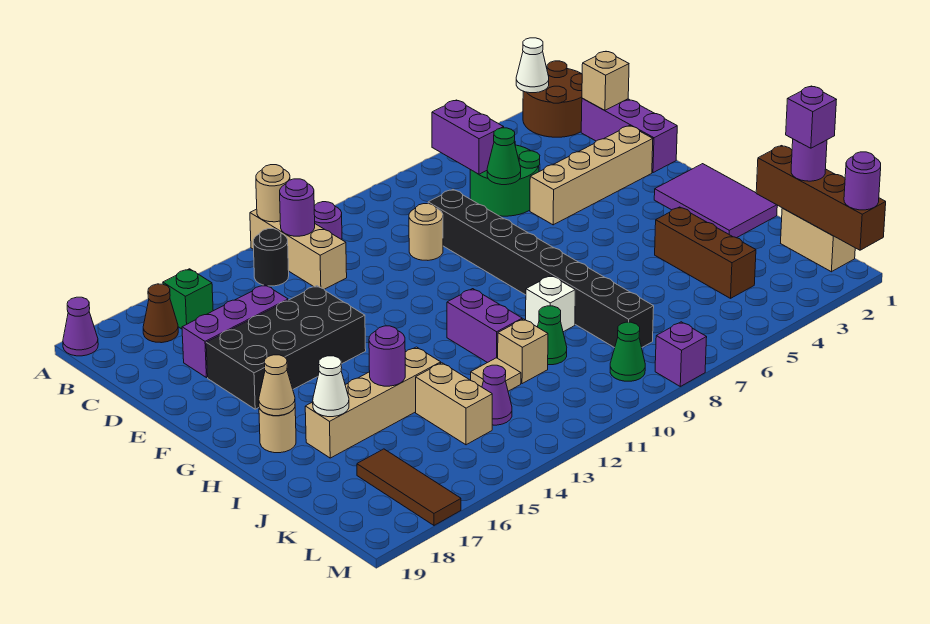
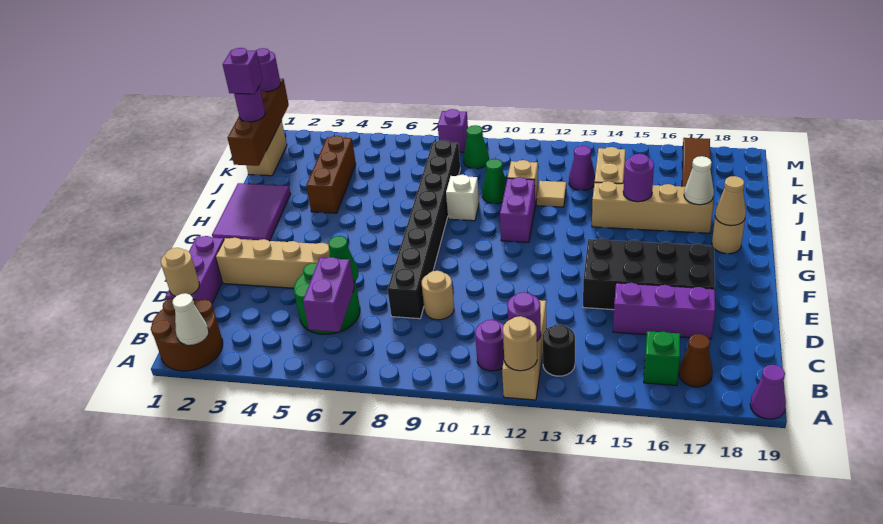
tan 1x1 brick [582,52,629,110] -> tan 1x1 round brick [161,248,199,297]

